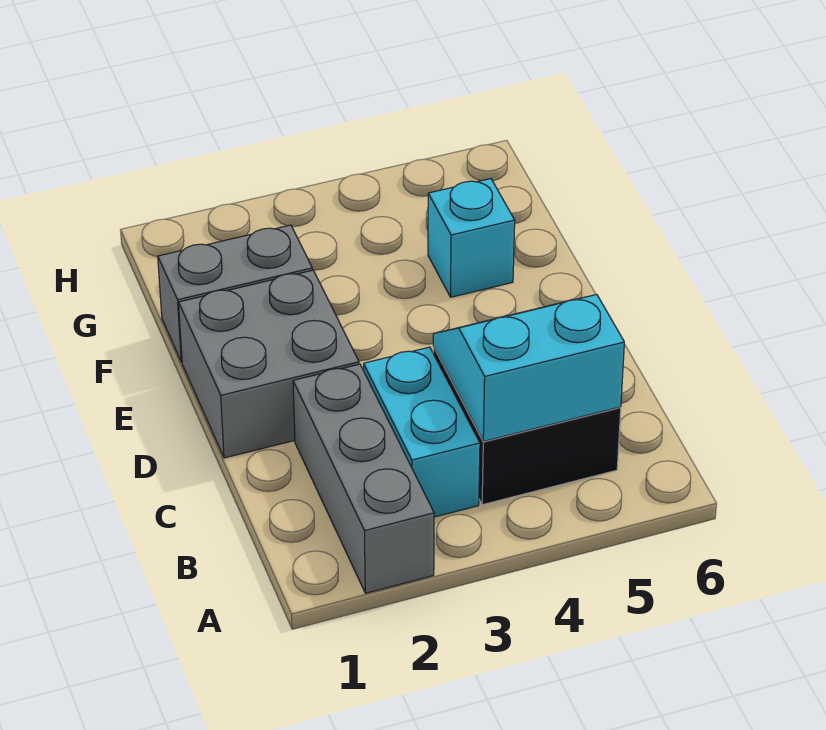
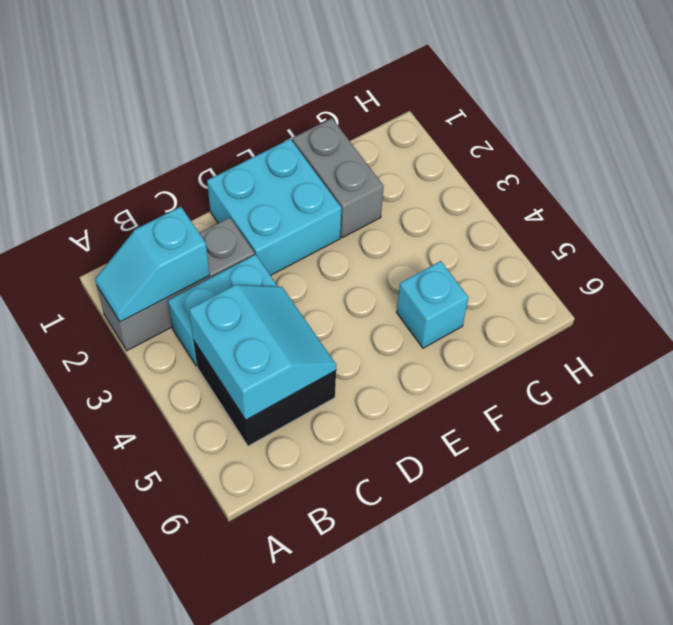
none -> cyan 1x2 slope [95,207,210,322]
grey 2x2 brick [179,270,359,458] -> cyan 2x2 brick [207,139,341,276]

